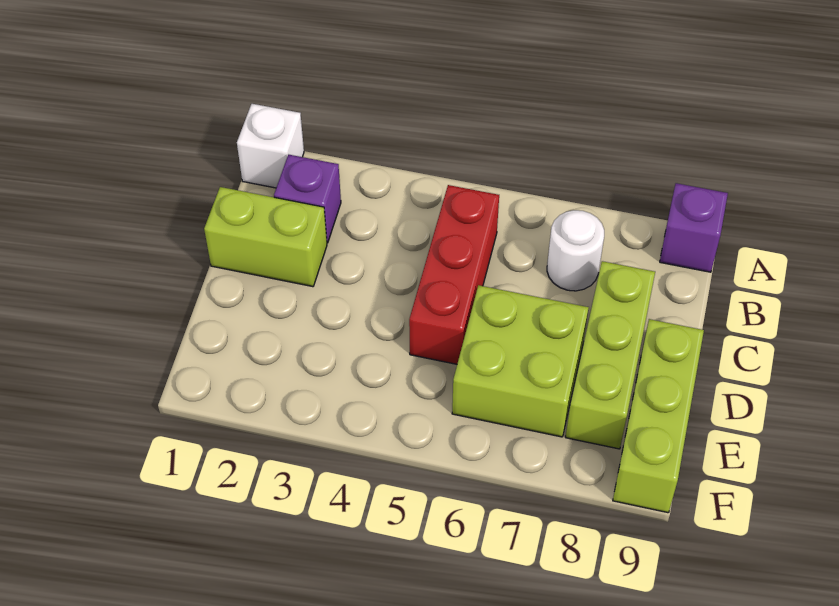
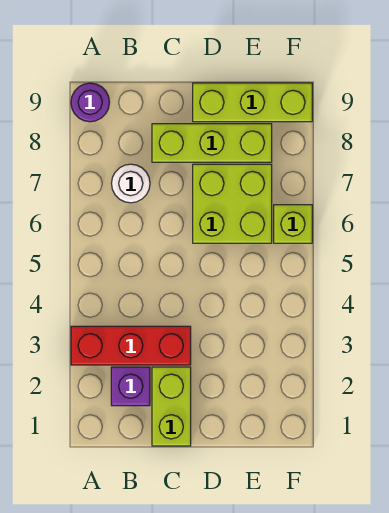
white 1x1 brick [237,104,304,188] -> none
purple 1x1 brick [660,183,728,272] -> purple 1x1 round brick [71,83,109,122]
red 1x3 brick [409,185,499,364] -> red 1x3 brick moved to [71,326,191,365]
none -> lime 1x1 brick [274,205,312,243]

